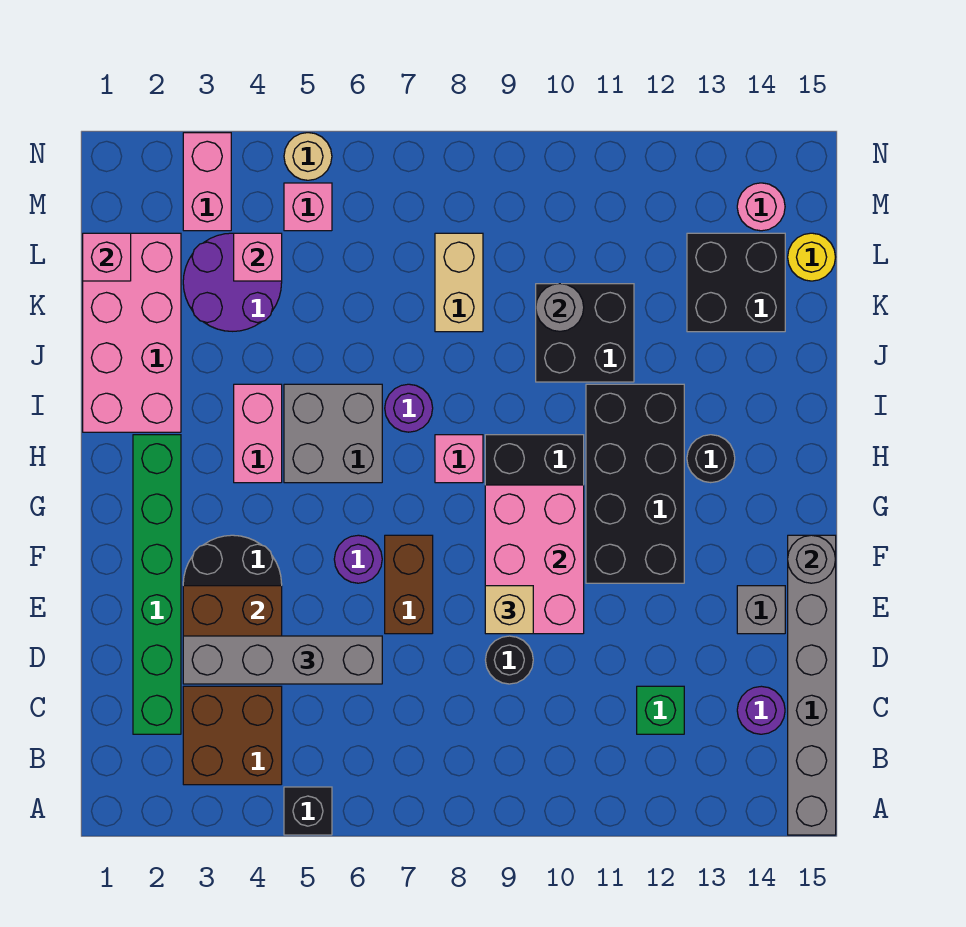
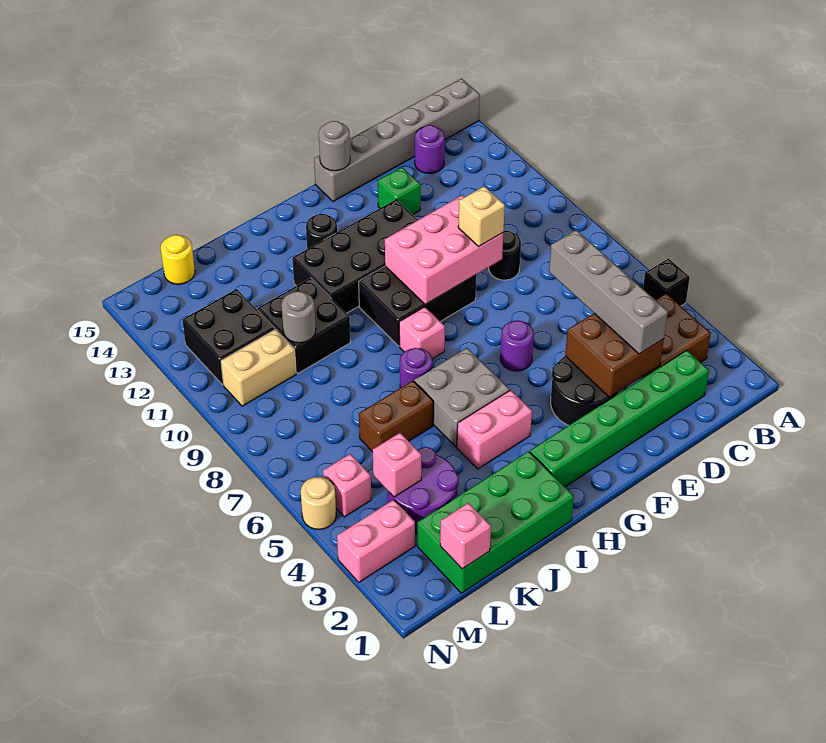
green 1x1 brick [637,686,684,734] -> green 1x1 brick moved to [378,167,421,215]
brown 1x2 brick [385,535,433,634] -> brown 1x2 brick moved to [359,381,433,452]
grey 1x1 brick [737,586,785,634] -> none
pink 2x4 brick [83,233,181,432] -> green 2x4 brick [417,451,574,593]
tan 1x2 brick [435,233,483,332] -> tan 1x2 brick moved to [221,329,296,406]
black 2x2 brick [687,233,785,332] -> black 2x2 brick moved to [182,289,275,385]
pink 1x1 round brick [737,183,785,231] -> none

